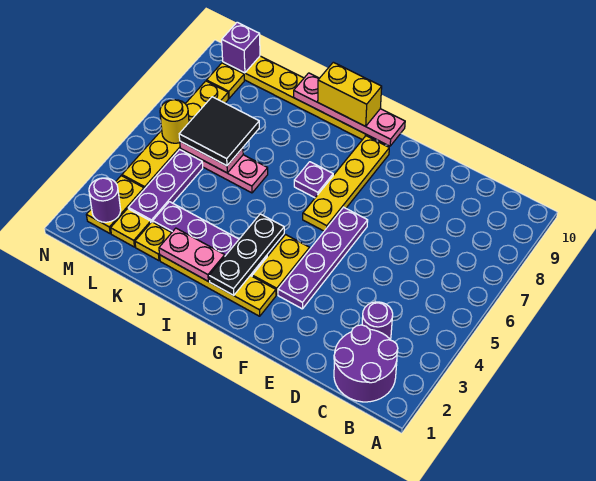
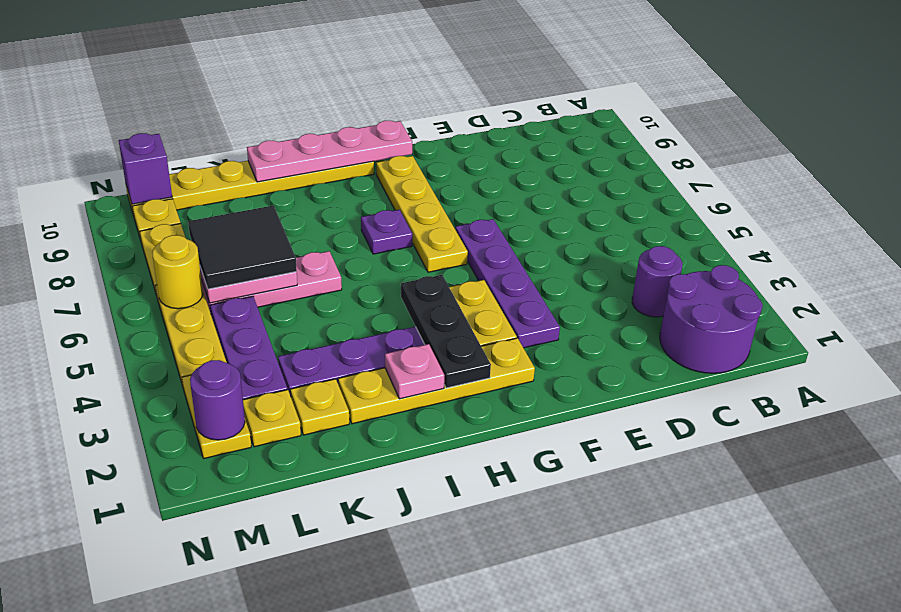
yellow 1x2 brick [318,62,382,126] -> none
pink 1x2 plate [159,228,225,281] -> pink 1x1 plate [385,344,444,399]

